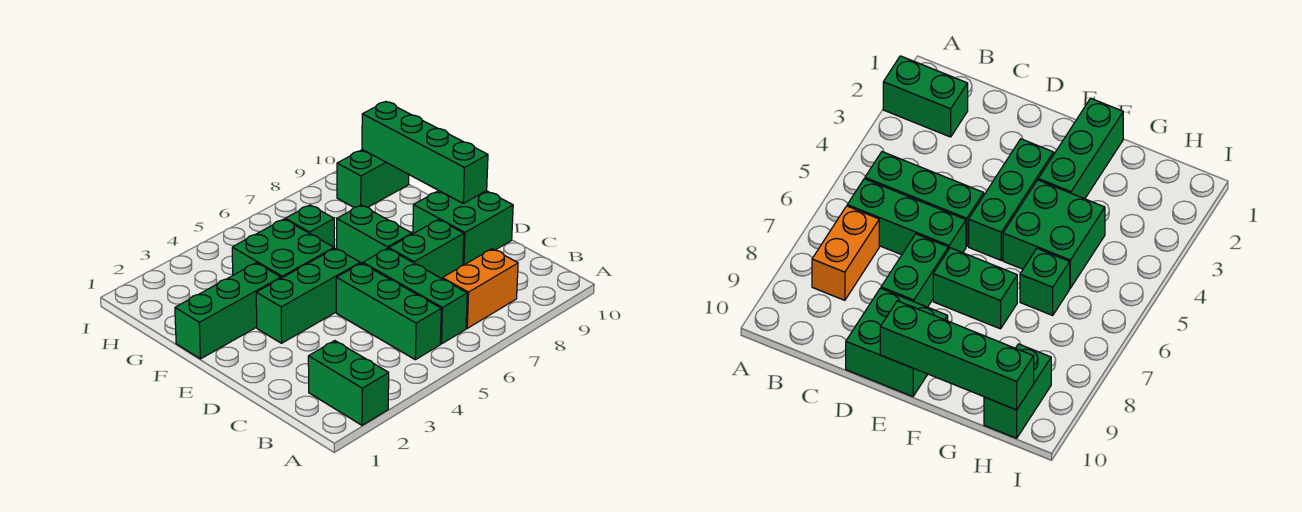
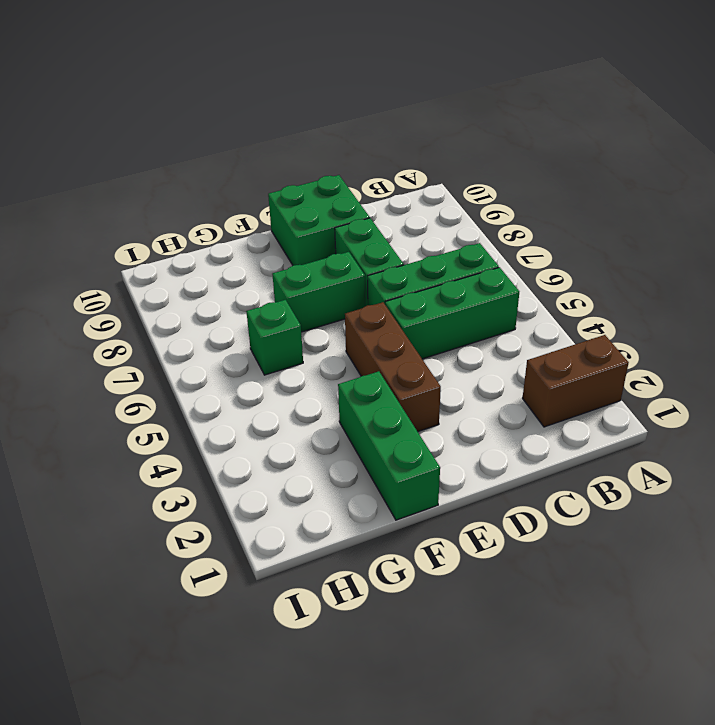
green 1x2 brick [308,341,389,425] -> brown 1x2 brick [523,335,629,427]
orange 1x2 brick [442,249,518,328] -> none
green 1x3 brick [256,248,360,343] -> brown 1x3 brick [345,302,441,432]
green 1x4 brick [362,102,488,203] -> none
green 2x2 brick [232,219,334,278] -> none
green 1x2 brick [337,150,409,208] -> none

